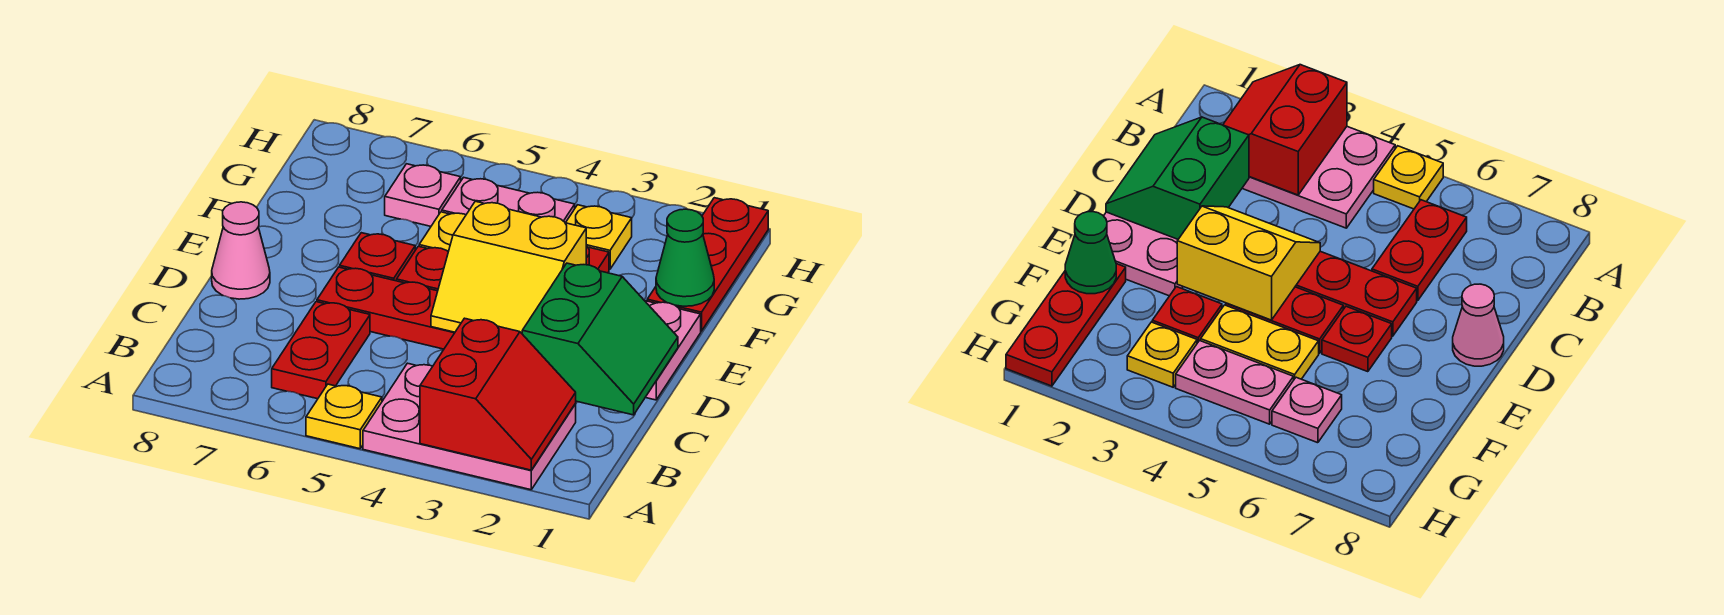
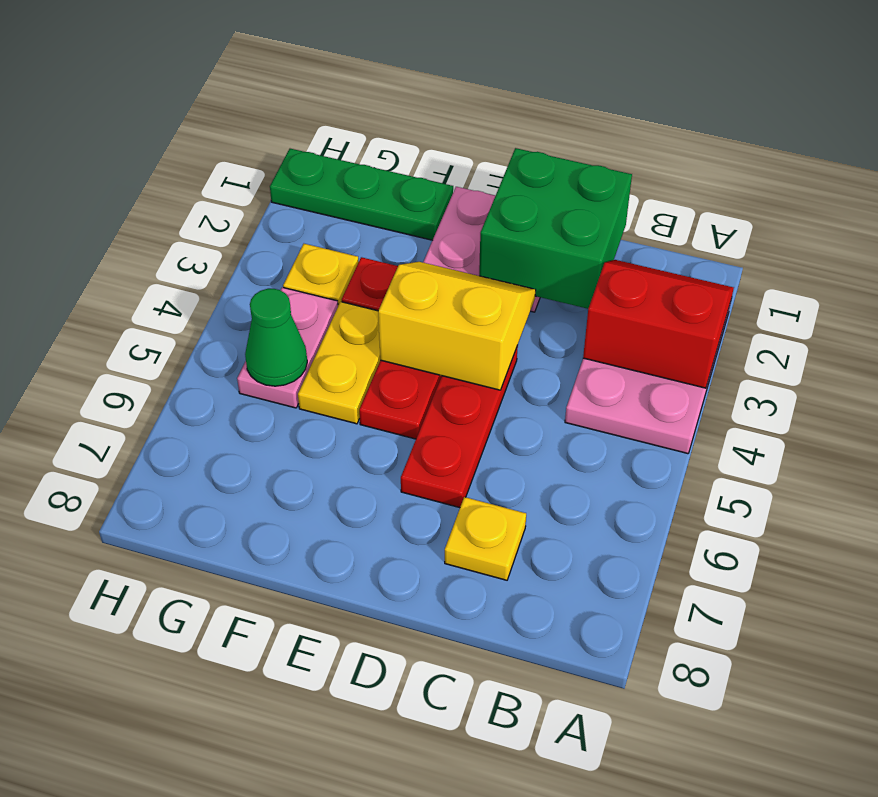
yellow 1x1 plate [306,384,382,449] -> yellow 1x1 plate moved to [445,497,526,580]
red 1x2 plate [272,302,370,399] -> none
green 2x2 slope [522,263,678,415] -> green 2x2 brick [479,148,632,309]
yellow 2x2 slope [431,201,586,333] -> yellow 2x2 slope turned to [378,262,536,390]
pink 1x1 cone [212,202,270,299] -> none
red 1x1 plate [340,233,415,281] -> none
red 1x3 plate [647,198,768,331] -> green 1x3 plate [270,149,453,240]
green 1x1 cone [656,209,714,306] -> green 1x1 cone moved to [245,289,307,386]
pink 1x1 plate [385,164,461,226] -> none

